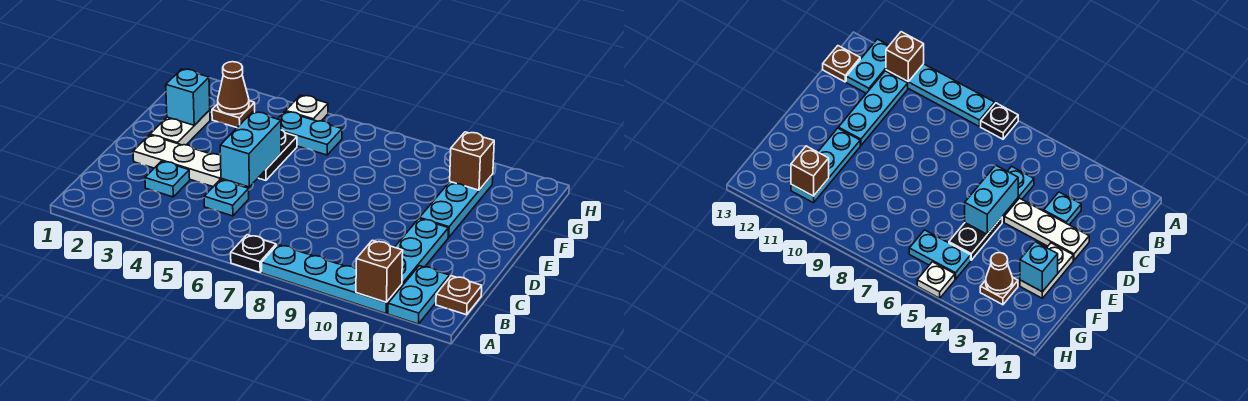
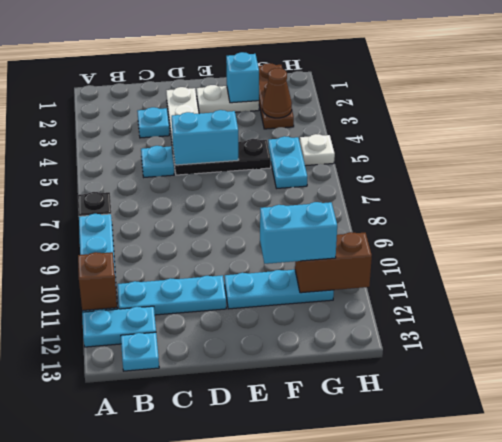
brown 1x1 plate [436,276,482,315] -> cyan 1x1 plate [121,332,159,371]
black 1x2 plate [258,130,297,180] -> black 1x3 plate [173,139,271,175]
none -> cyan 1x2 brick [260,202,337,264]
brown 1x1 plate [212,101,255,128] -> brown 1x3 plate [258,63,294,129]
brown 1x1 brick [450,132,494,190] -> brown 1x2 brick [295,232,372,293]

